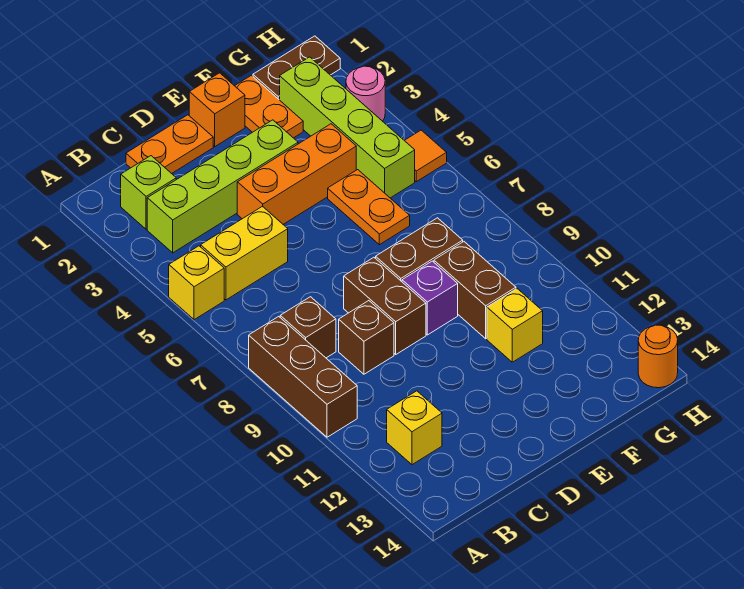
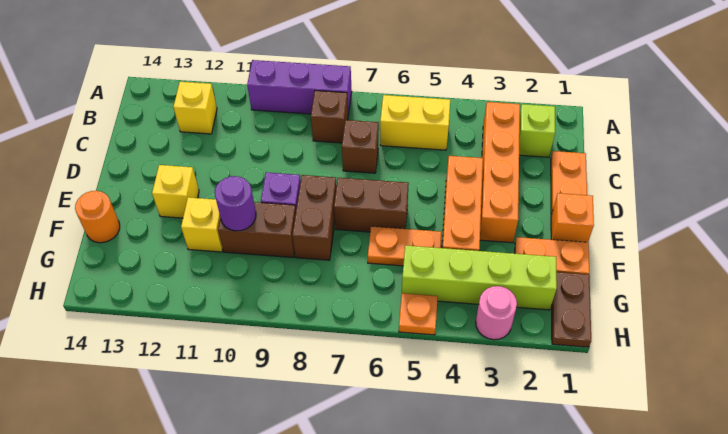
yellow 1x1 brick [169,246,224,320] -> yellow 1x1 brick moved to [152,165,199,218]
brown 1x3 brick [249,316,357,437] -> purple 1x3 brick [247,60,352,115]
lime 1x4 brick [147,120,298,253] -> orange 1x4 brick [480,102,520,243]
yellow 1x2 brick [201,206,288,300] -> yellow 1x2 brick turned to [380,95,450,150]
brown 1x1 brick [339,301,394,374] -> brown 1x1 brick moved to [342,120,379,173]
brown 1x2 brick [344,257,426,354] -> brown 1x2 brick moved to [334,178,409,232]
none -> purple 1x1 round brick [215,176,256,231]
orange 1x1 tile [404,130,447,182] -> orange 1x1 plate [399,293,438,335]
orange 1x1 round brick [638,325,678,388] -> orange 1x1 round brick moved to [75,191,120,243]

